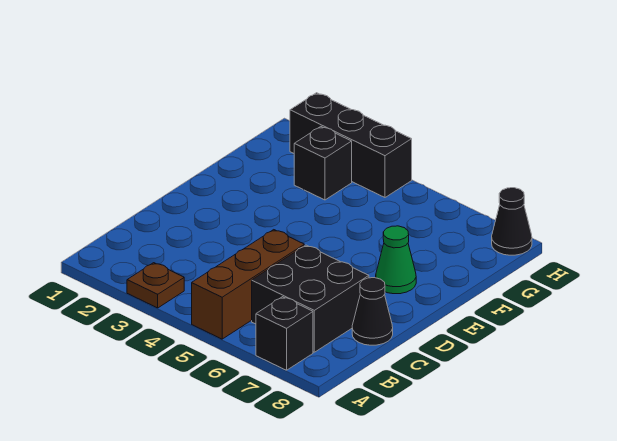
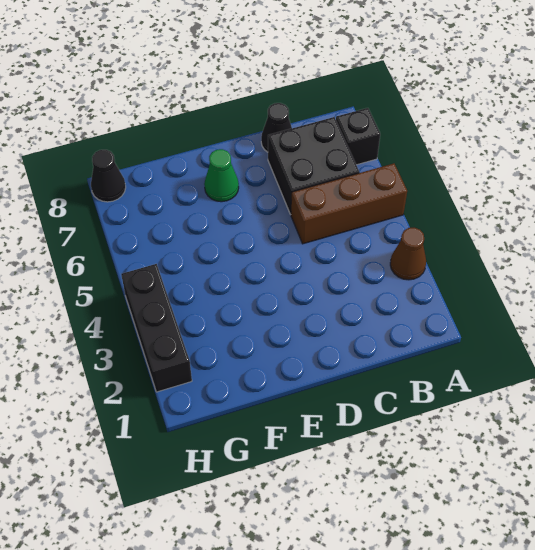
brown 1x1 plate [127,263,184,308] -> brown 1x1 cone [390,228,426,280]
black 1x1 brick [294,127,352,200] -> none

